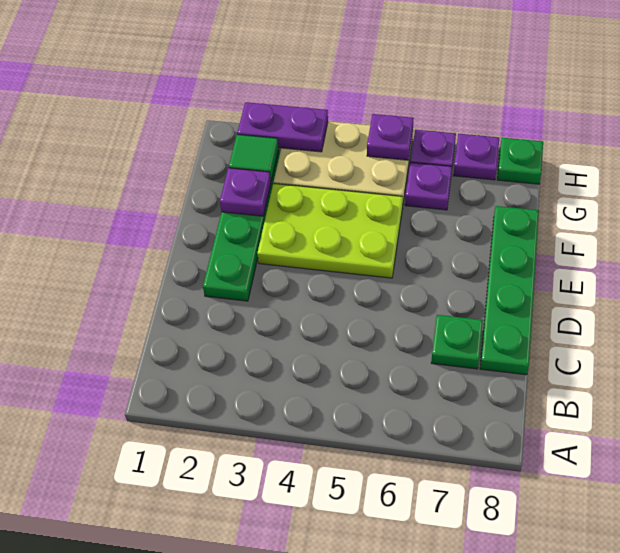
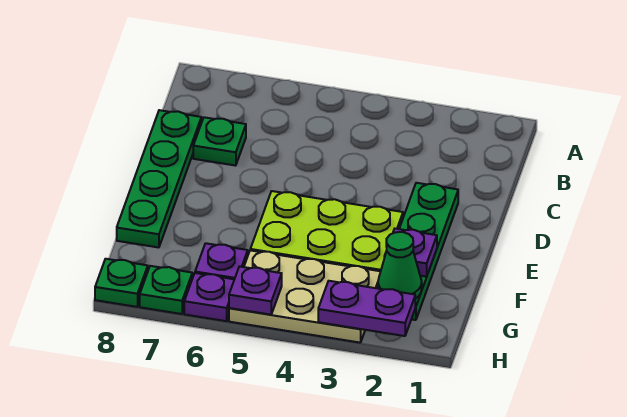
green 1x1 tile [229,134,279,181] -> green 1x1 cone [378,232,422,299]
purple 1x1 plate [453,134,499,180] -> green 1x1 plate [140,266,192,314]

